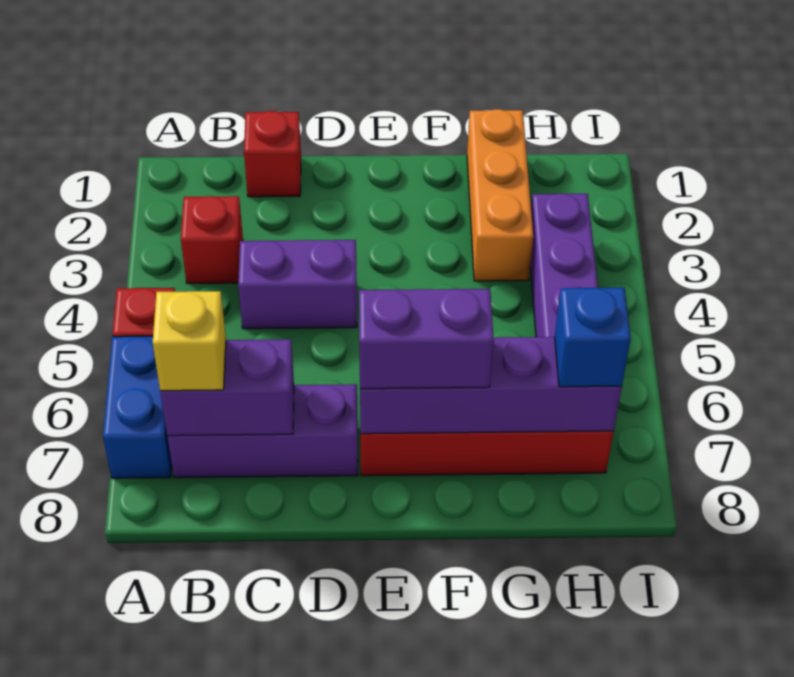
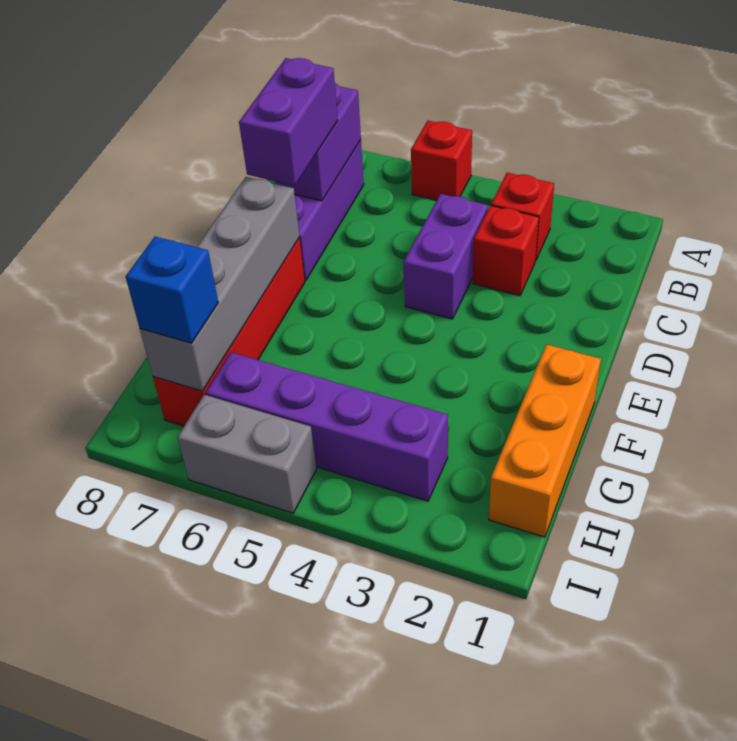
blue 1x2 brick [103,336,172,478] -> none
yellow 1x1 brick [153,291,226,391] -> none
red 1x1 brick [244,111,301,197] -> red 1x1 brick moved to [473,205,539,296]
purple 1x4 brick [360,337,622,434] -> grey 1x4 brick [140,177,300,391]
purple 1x2 brick [359,289,494,389] -> purple 1x2 brick moved to [239,58,338,186]
orange 1x3 brick [467,109,533,281] -> orange 1x3 brick turned to [489,344,601,537]
none -> grey 1x2 brick [178,395,316,513]

